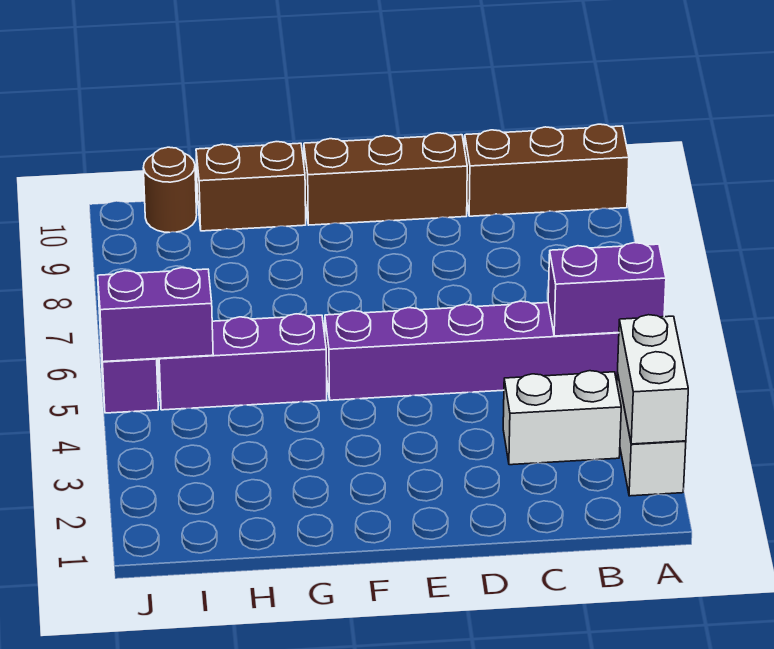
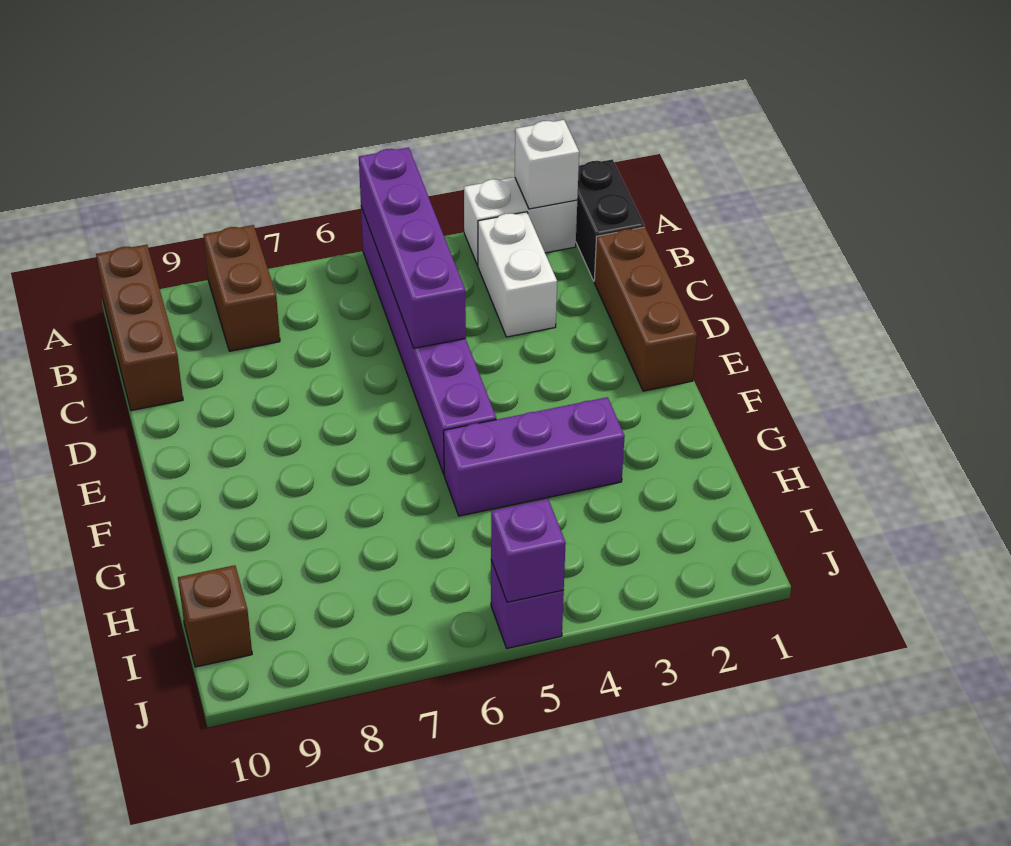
none -> black 1x2 brick [576,159,644,281]
white 1x2 brick [618,315,688,444] -> white 1x1 brick [515,120,579,209]
purple 1x2 brick [548,243,666,336] -> purple 1x4 brick [359,148,466,348]
brown 1x3 brick [304,133,467,225] -> brown 1x3 brick moved to [594,227,697,391]
purple 1x3 brick [158,314,327,410] -> purple 1x3 brick turned to [444,397,625,516]
brown 1x2 brick [196,142,306,231] -> brown 1x2 brick moved to [203,225,280,351]
purple 1x2 brick [98,268,213,362] -> purple 1x1 brick [491,499,566,602]
brown 1x1 round brick [143,147,197,233] -> brown 1x1 brick [178,565,252,667]

